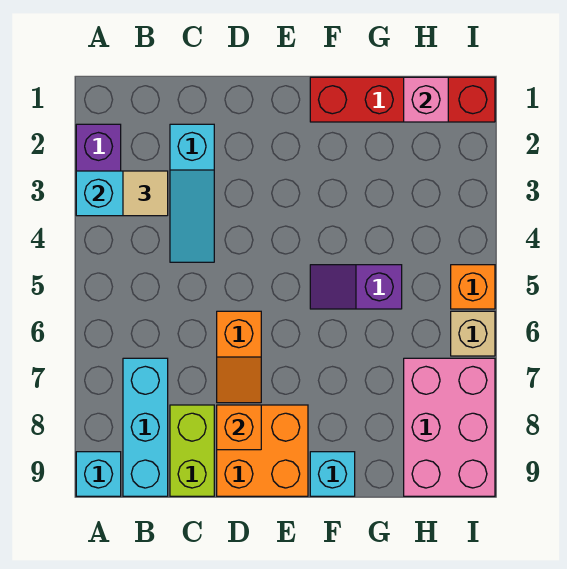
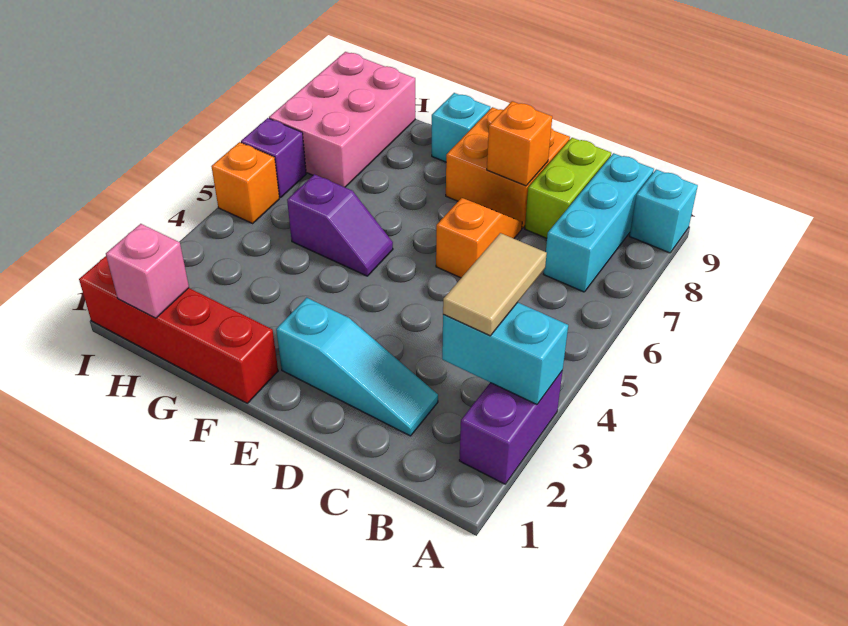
tan 1x1 tile [123,171,168,216] -> tan 1x2 tile [443,233,547,336]
cyan 1x3 slope [170,124,214,262] -> cyan 1x3 slope turned to [276,298,438,436]
tan 1x1 brick [451,311,495,356] -> purple 1x1 brick [241,118,306,198]

